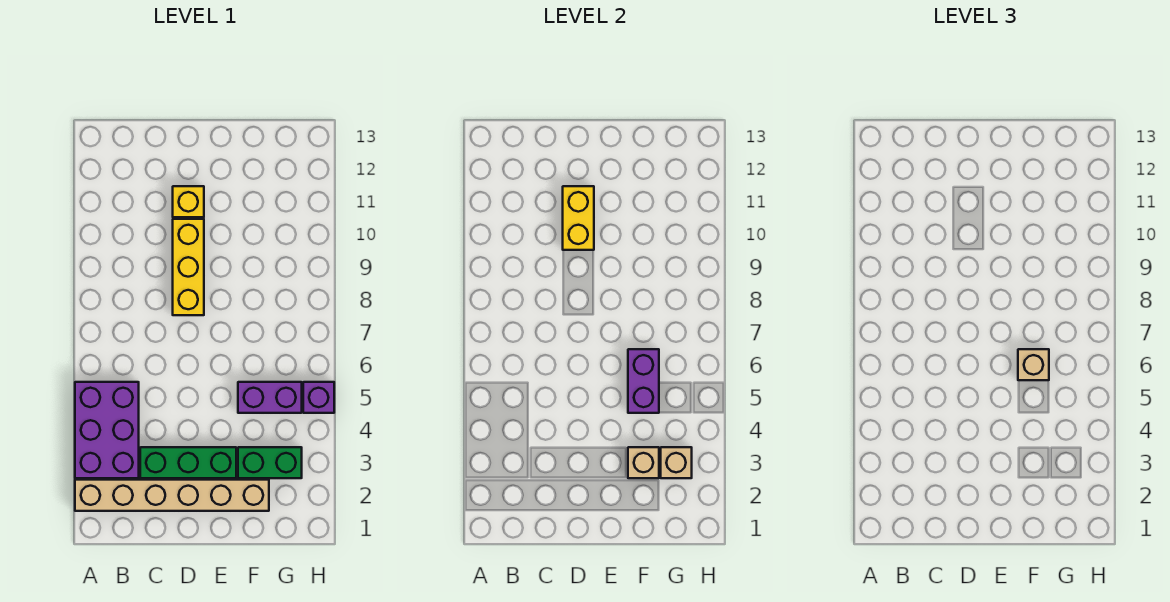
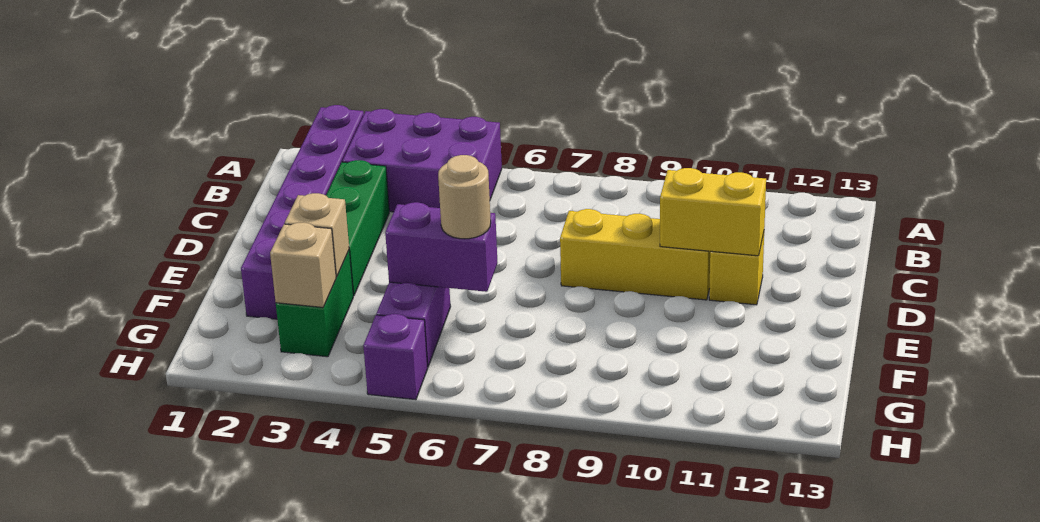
tan 1x6 brick [75,480,269,511] -> purple 1x6 brick [241,105,364,319]
tan 1x1 brick [1018,349,1049,380] -> tan 1x1 round brick [438,155,491,239]

